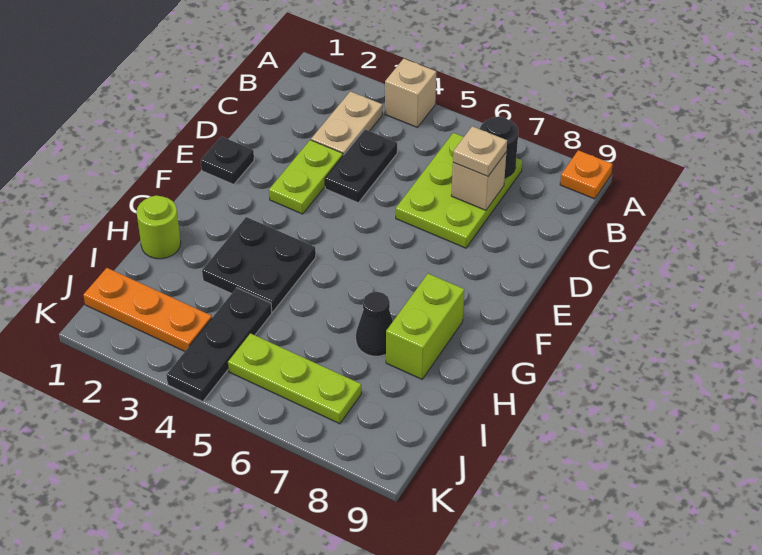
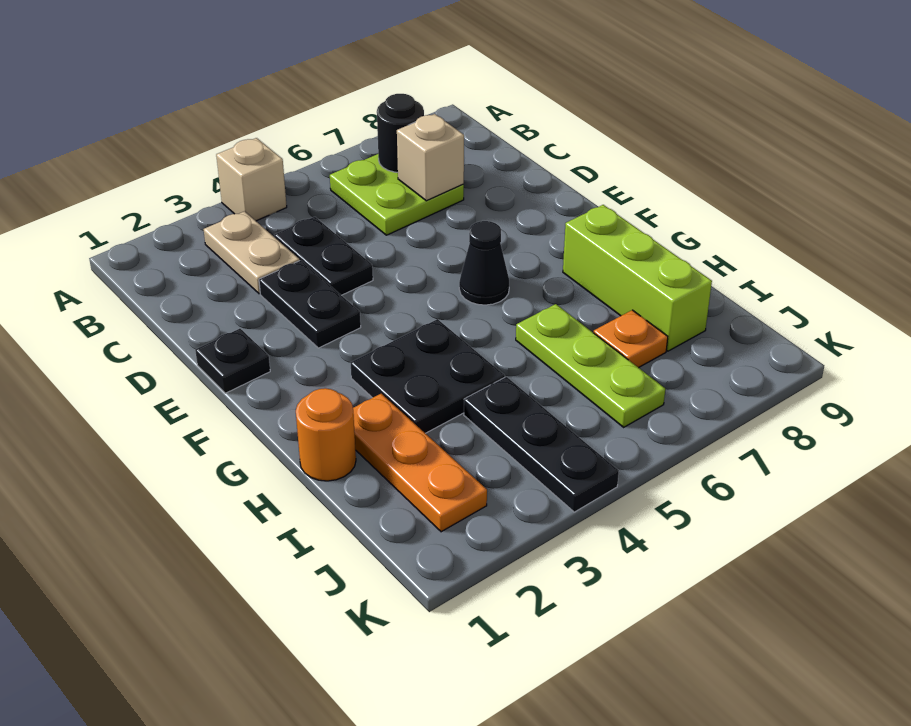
orange 1x1 plate [560,150,613,199] -> orange 1x1 plate moved to [593,310,668,368]
lime 2x3 plate [396,133,522,248] -> lime 2x2 plate [330,154,464,235]
tan 1x1 plate [453,126,507,176] -> none
lime 1x2 plate [269,140,343,214] -> black 1x2 plate [259,260,361,348]
lime 1x2 brick [386,274,464,379] -> lime 1x3 brick [563,205,712,351]
lime 1x1 round brick [136,195,181,259] -> orange 1x1 round brick [296,388,356,481]
black 1x1 cone [356,292,393,356] -> black 1x1 cone moved to [459,221,509,305]
orange 1x3 plate [83,268,212,351] -> orange 1x3 plate turned to [353,394,487,532]
lime 1x3 plate [228,333,361,424] -> lime 1x3 plate turned to [516,304,665,427]

